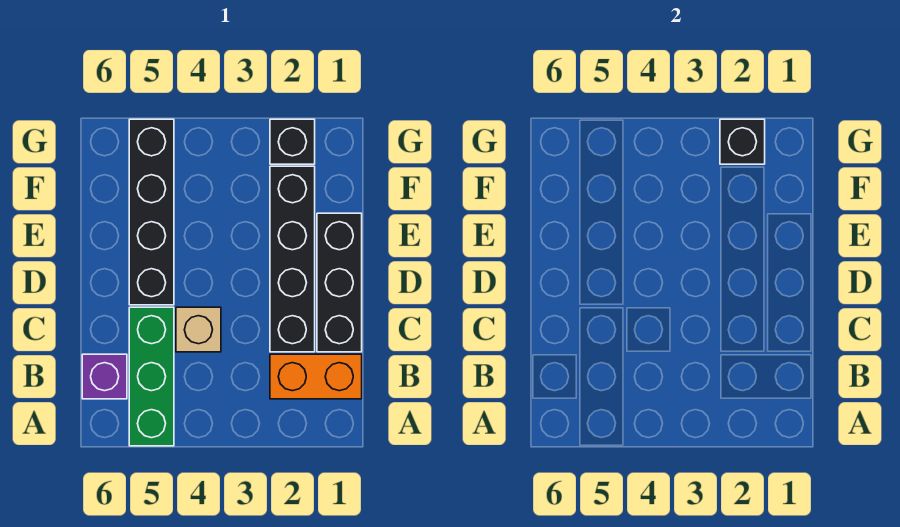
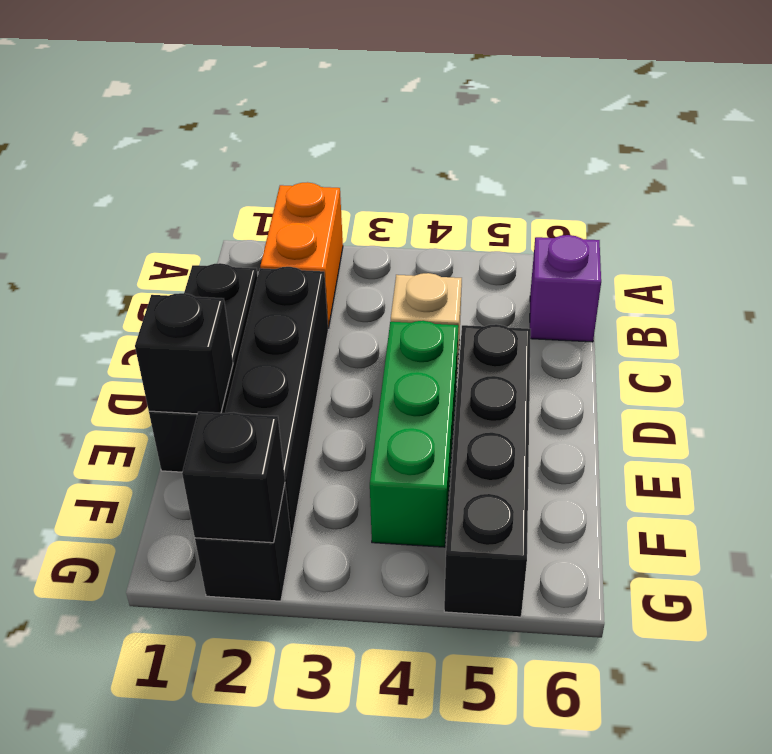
green 1x3 brick [129,307,174,446] -> green 1x3 brick moved to [370,321,458,547]
orange 1x2 brick [270,354,362,399] -> orange 1x2 brick turned to [260,182,343,328]
none -> black 1x1 brick [135,293,233,414]

